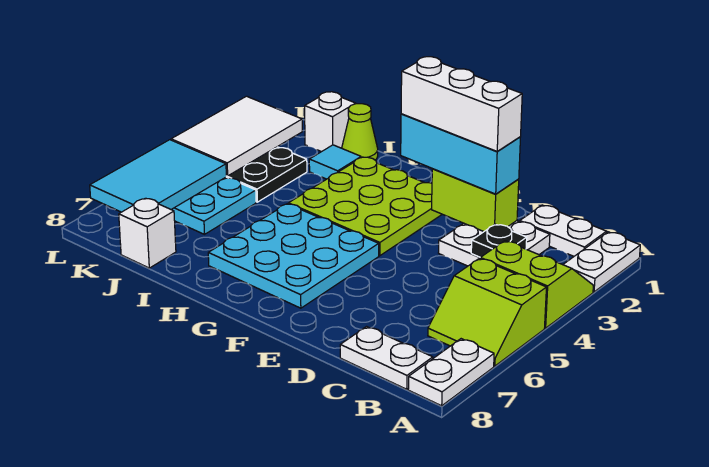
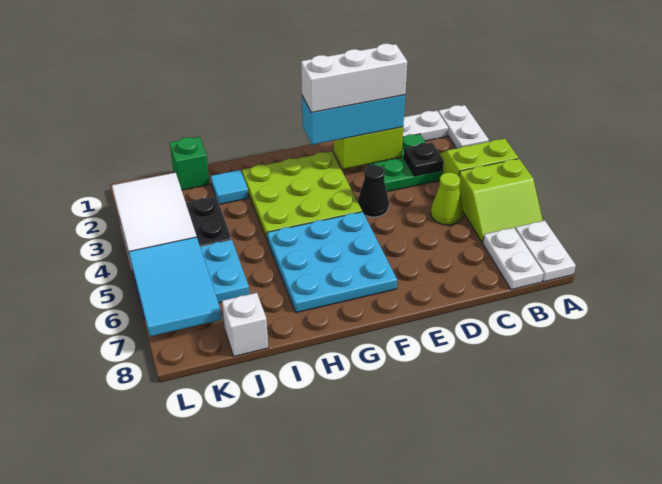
white 1x2 plate [340,327,433,389] -> white 1x2 plate turned to [483,228,544,290]
white 2x2 plate [439,221,550,266] -> green 2x2 plate [368,134,443,192]
none -> black 1x1 cone [358,165,389,217]
lime 1x1 cone [342,104,378,160] -> lime 1x1 cone moved to [431,172,463,225]
white 1x1 brick [305,92,356,152] -> green 1x1 brick [170,137,210,190]

